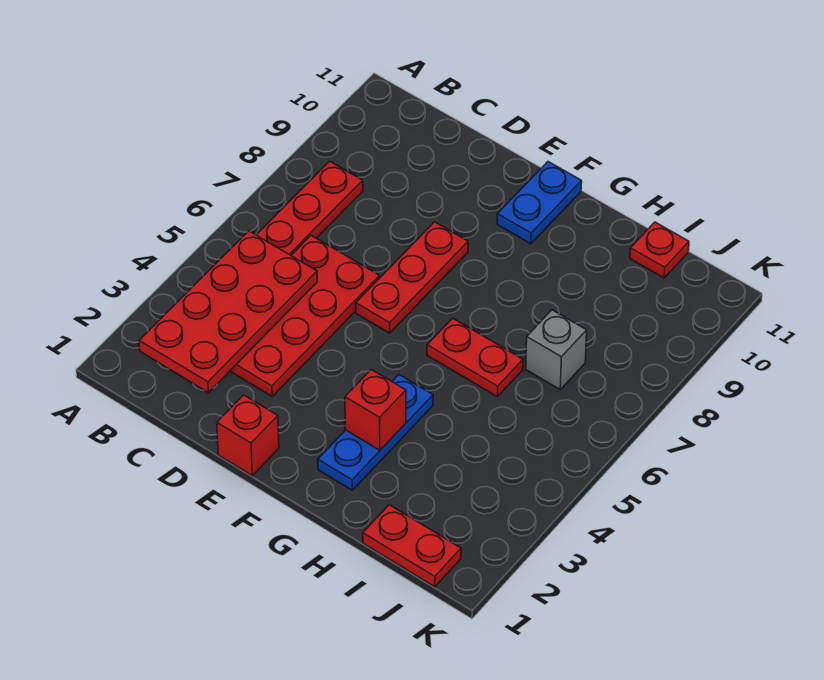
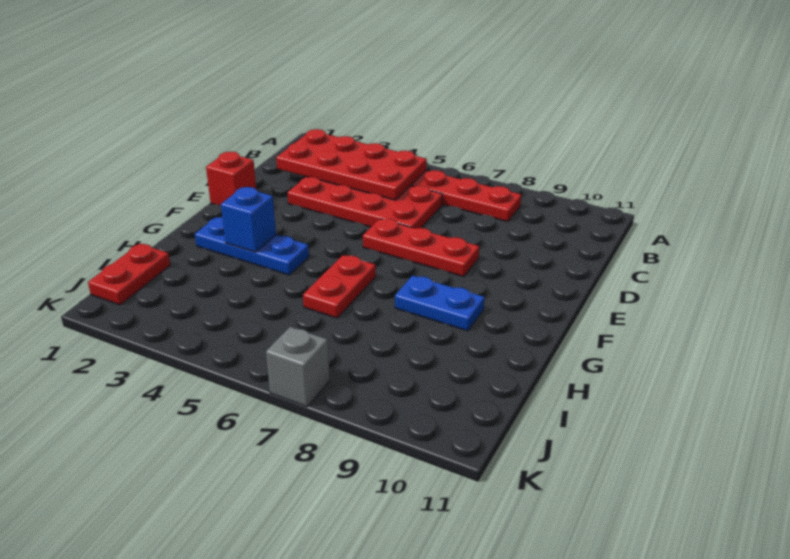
blue 1x2 plate [497,162,582,244] -> blue 1x2 plate moved to [395,276,485,331]
red 1x1 brick [345,369,406,450] -> blue 1x1 brick [221,187,276,252]
grey 1x1 brick [526,310,587,389] -> grey 1x1 brick moved to [266,327,330,407]
red 1x1 plate [630,222,689,278] -> none

